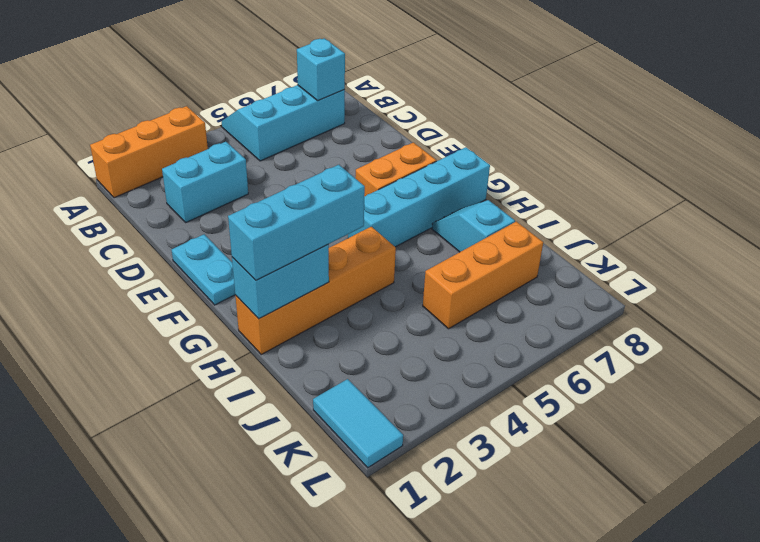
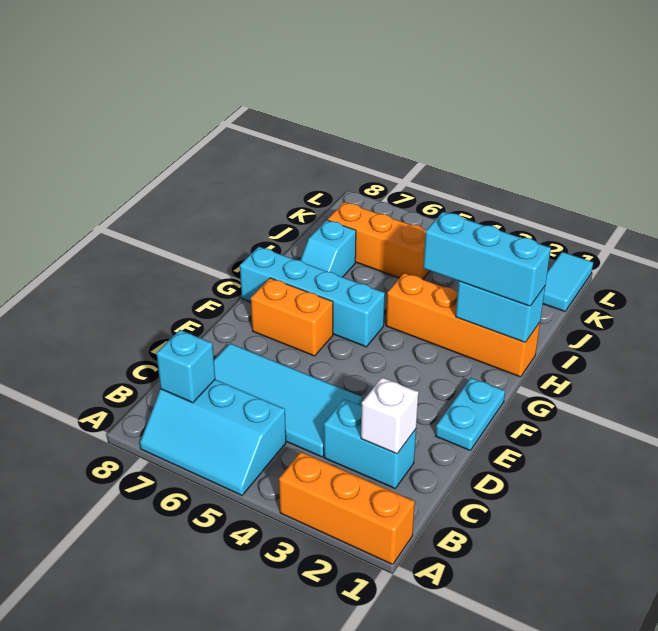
none -> white 1x1 brick [361,377,419,454]
none -> cyan 2x4 tile [214,343,362,457]

